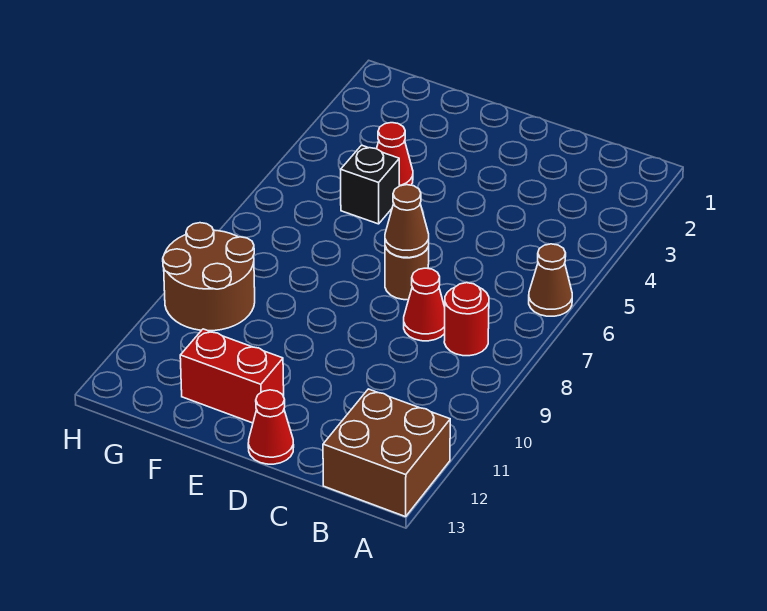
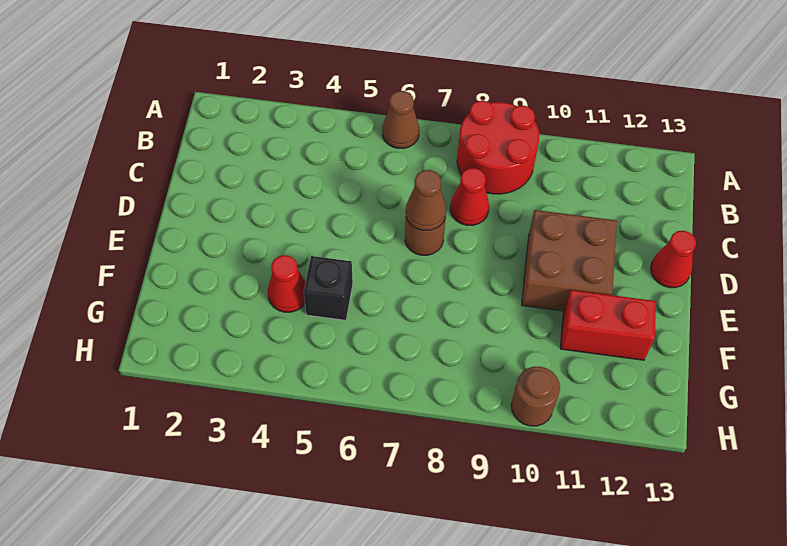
brown 2x2 brick [323,389,450,517] -> brown 2x2 brick moved to [522,210,617,311]
red 1x1 round brick [444,283,489,356] -> red 2x2 round brick [457,101,539,194]
red 1x2 brick [180,329,284,423] -> red 1x2 brick turned to [560,290,656,360]
brown 2x2 round brick [163,223,255,331] -> brown 1x1 round brick [511,367,560,426]

